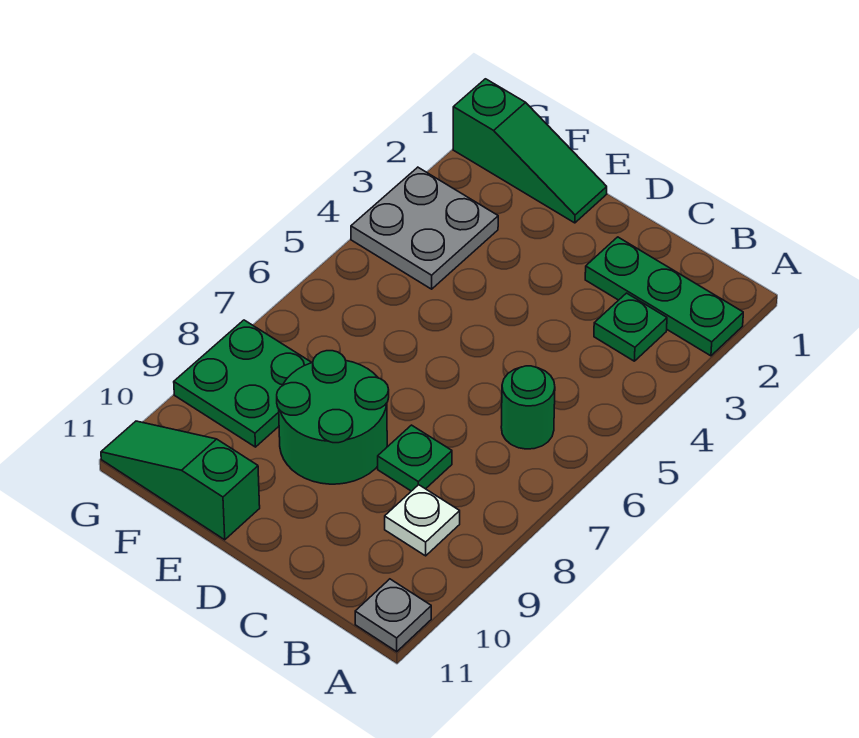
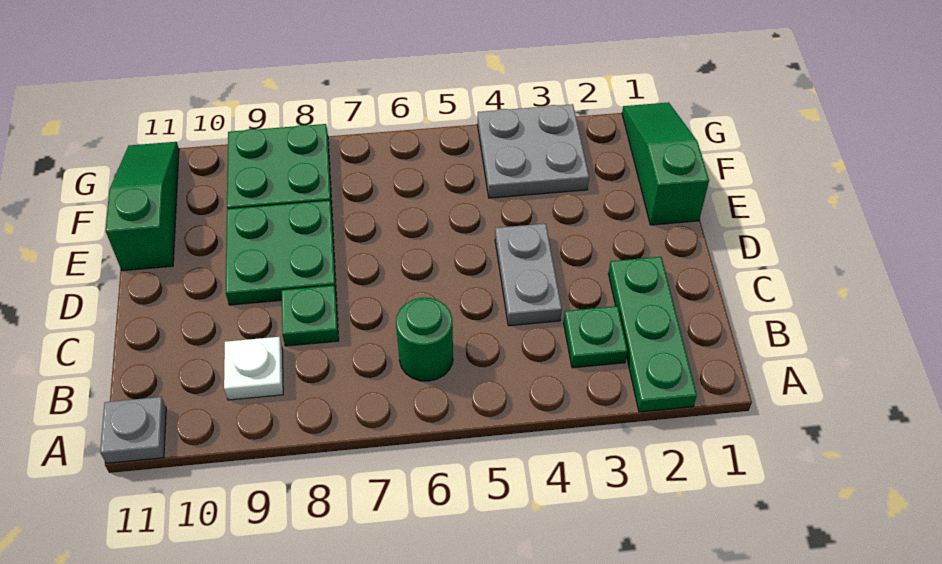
none -> grey 1x2 plate [495,224,562,326]
green 2x2 round brick [277,351,389,484] -> green 2x2 plate [226,201,336,305]
green 1x3 slope [453,79,607,223] -> green 1x3 slope turned to [622,102,709,225]

